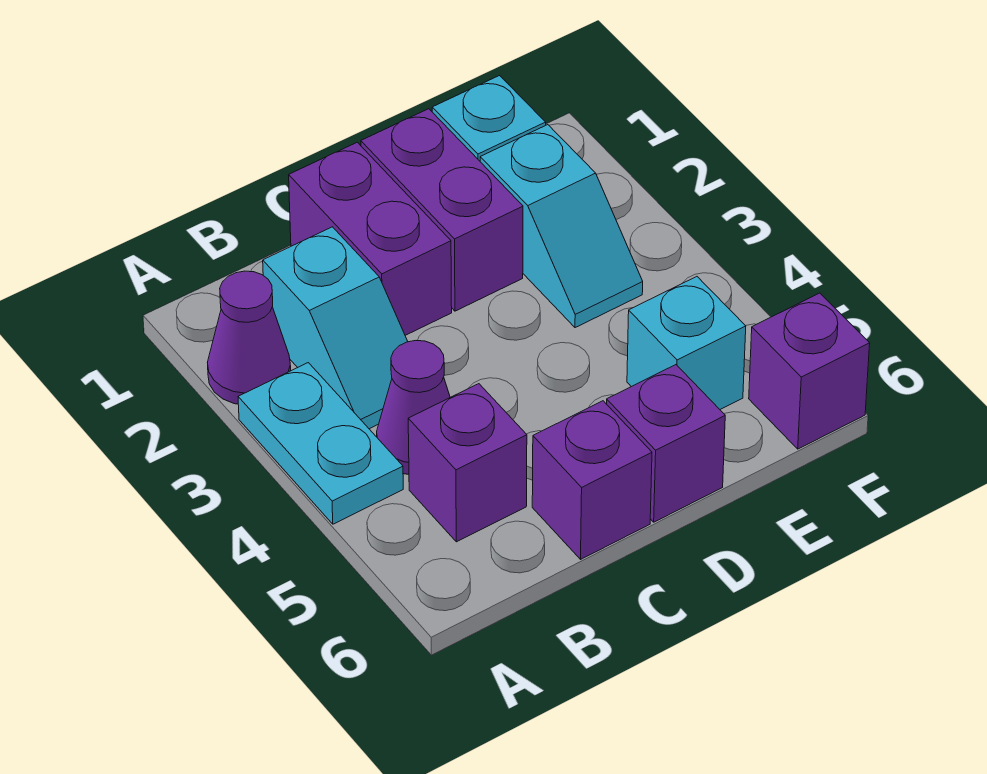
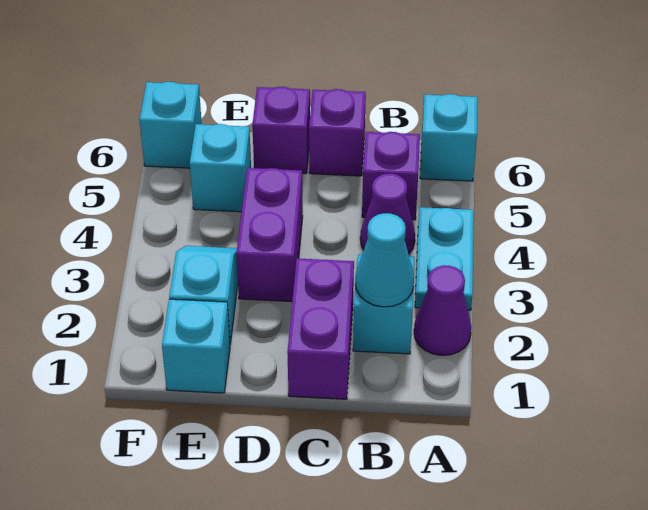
none -> cyan 1x1 brick [420,94,478,181]
none -> cyan 1x1 cone [355,213,414,307]
purple 1x2 brick [361,109,523,311] -> purple 1x2 brick moved to [236,168,303,302]
purple 1x1 brick [749,293,870,449] -> cyan 1x1 brick [140,82,202,168]

